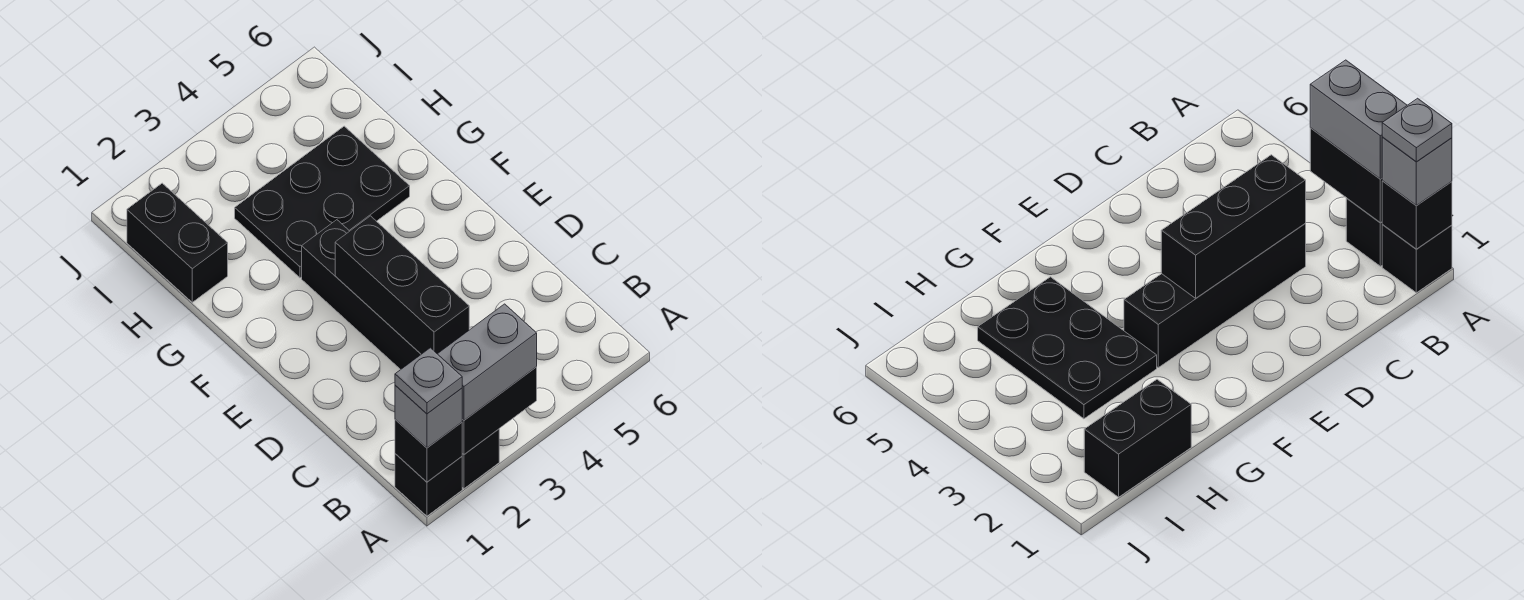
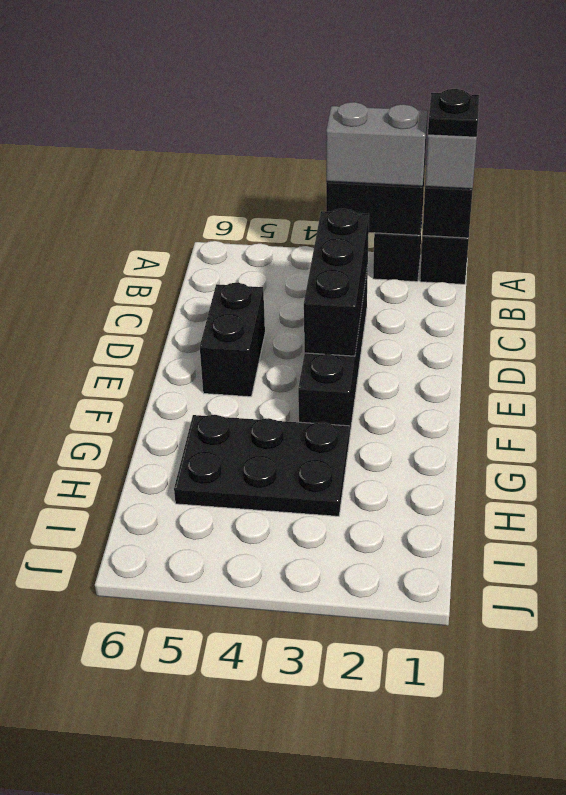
grey 1x1 plate [395,348,462,414] -> black 1x1 plate [428,89,479,137]
black 1x2 brick [127,183,228,302] -> black 1x2 brick moved to [200,283,265,397]

